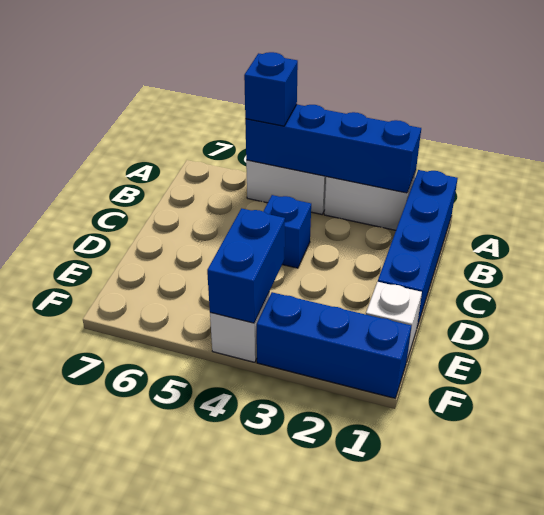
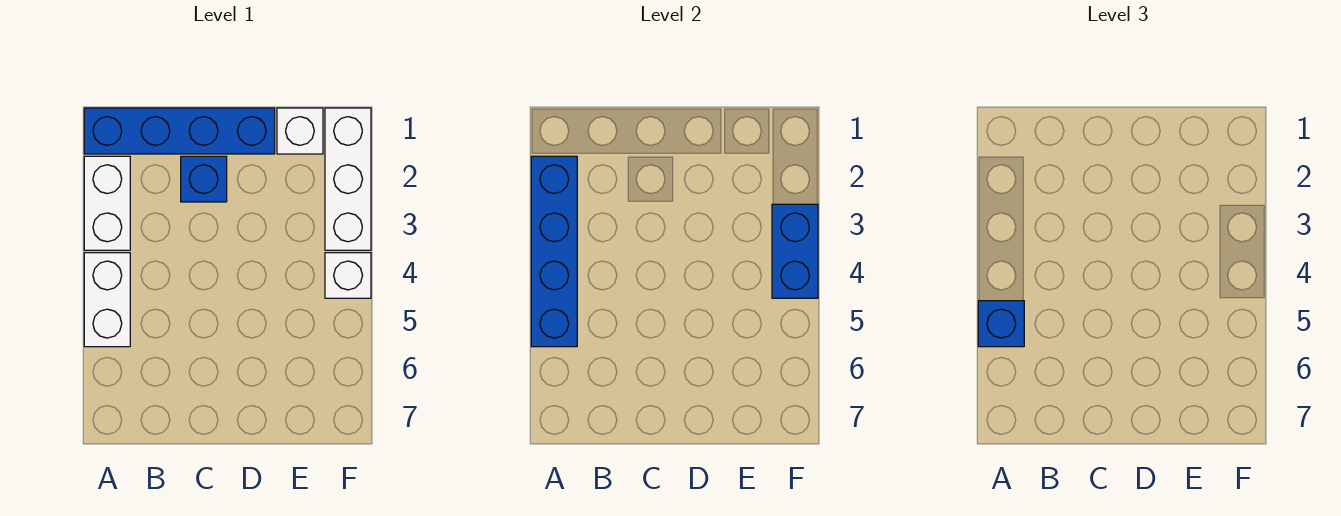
blue 1x1 brick [263,195,311,268] -> blue 1x1 brick moved to [181,156,227,202]
blue 1x2 brick [207,208,285,323] -> blue 1x2 brick turned to [772,204,818,298]
blue 1x3 brick [257,292,411,398] -> white 1x3 brick [325,108,371,250]

